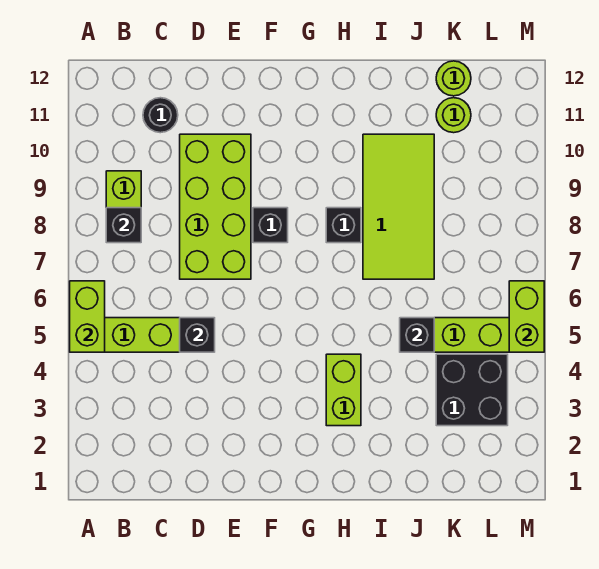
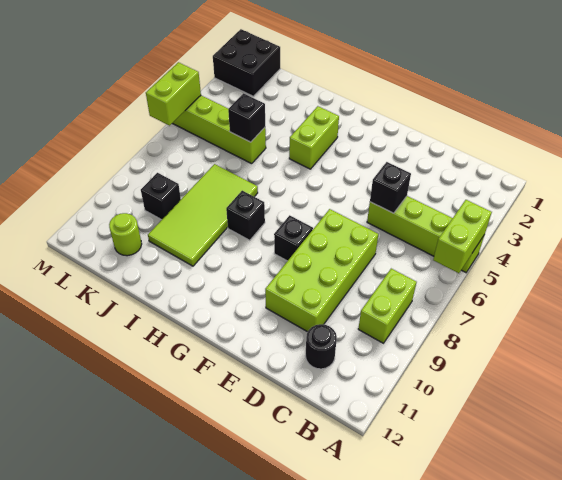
black 1x1 brick [106,208,141,243] -> black 1x1 brick moved to [141,173,181,220]
black 2x2 brick [436,354,508,426] -> black 2x2 brick moved to [213,29,280,96]
lime 1x1 round brick [436,61,471,96] -> none

